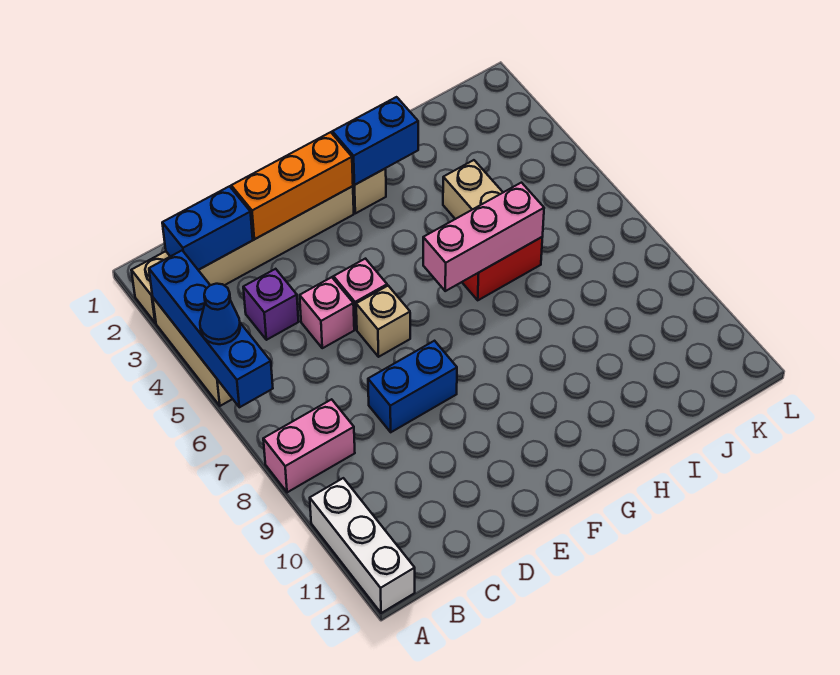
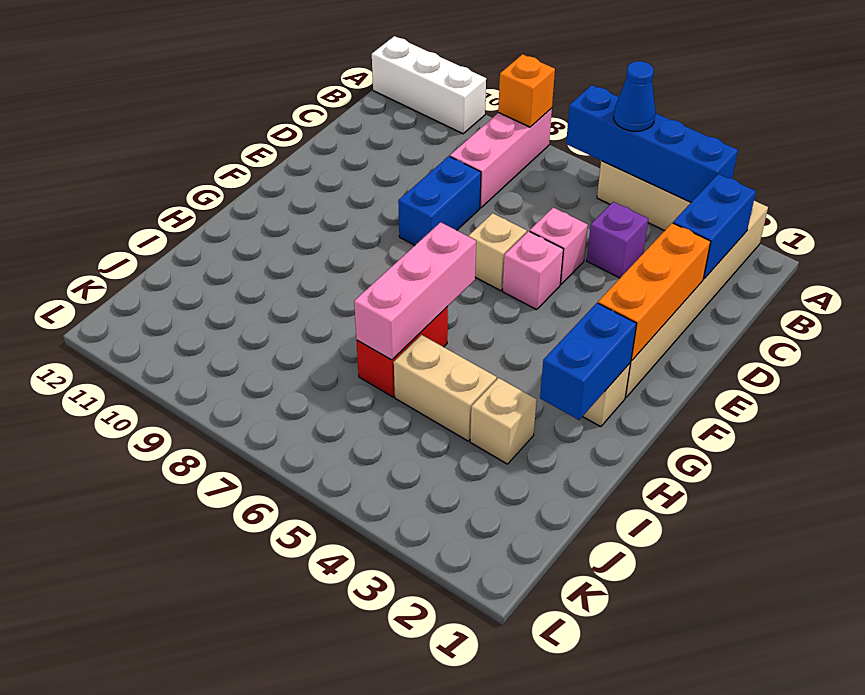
pink 1x2 brick [263,399,355,492] -> pink 1x3 brick [450,108,552,208]
none -> orange 1x1 brick [498,54,555,127]
none -> tan 1x1 brick [470,378,537,464]

